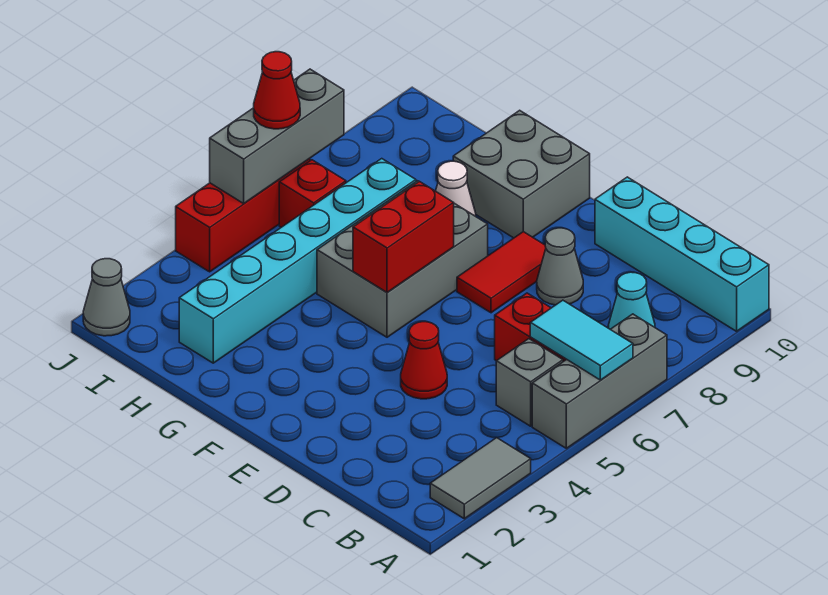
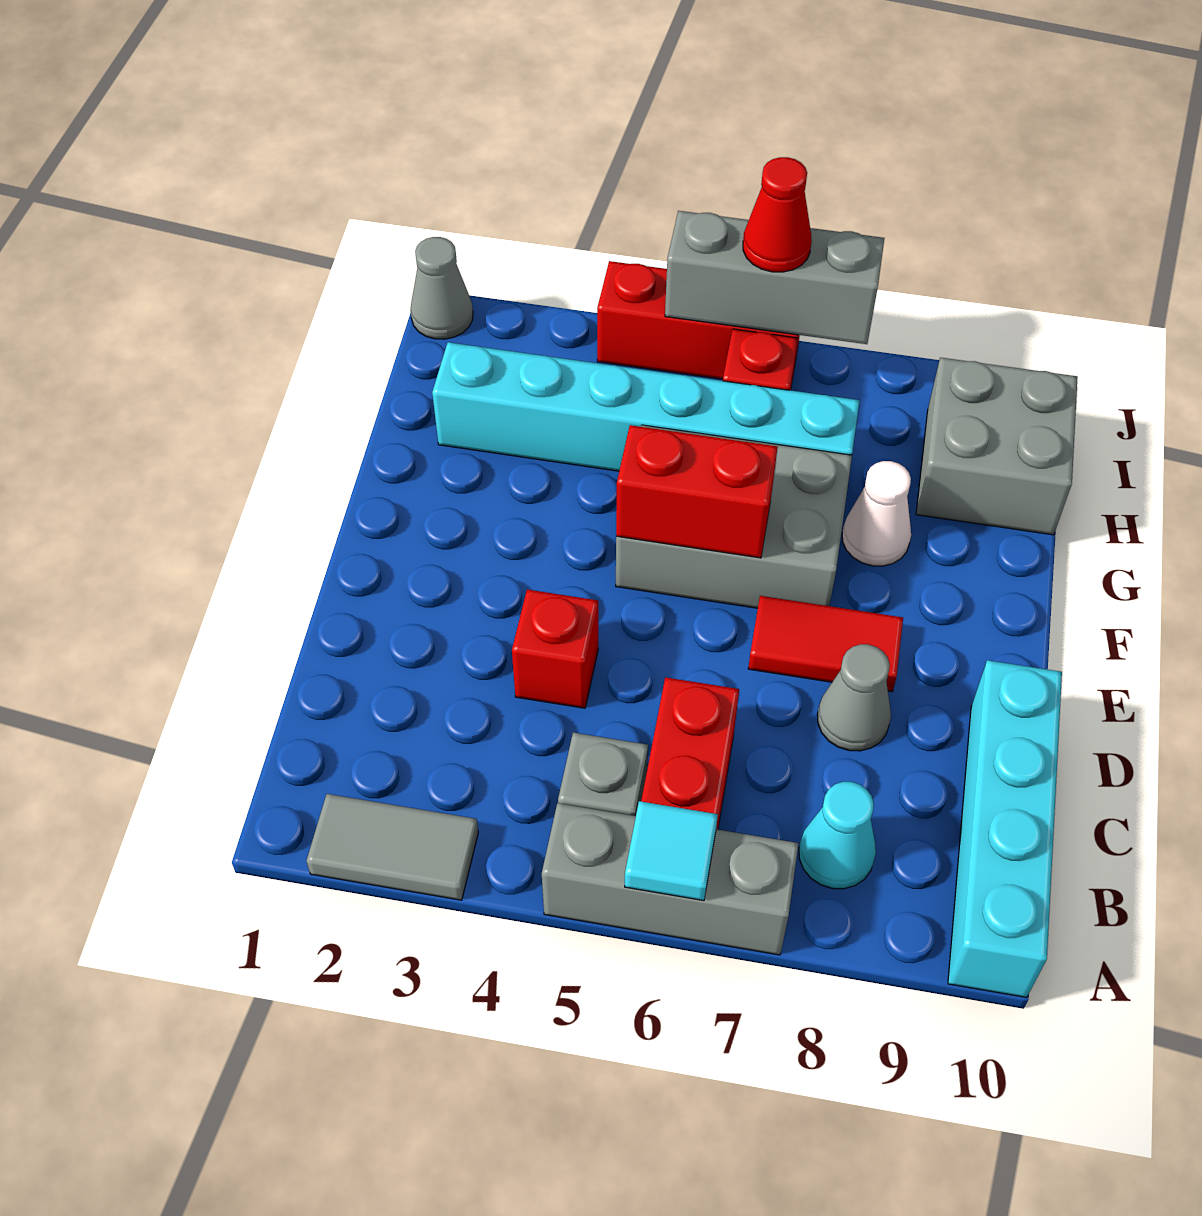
cyan 1x2 tile [530,300,633,380] -> cyan 1x1 tile [625,801,718,901]
red 1x1 cone [401,322,447,399] -> red 1x1 brick [512,590,598,708]
grey 2x2 brick [453,110,590,238] -> grey 2x2 brick moved to [916,358,1078,535]

